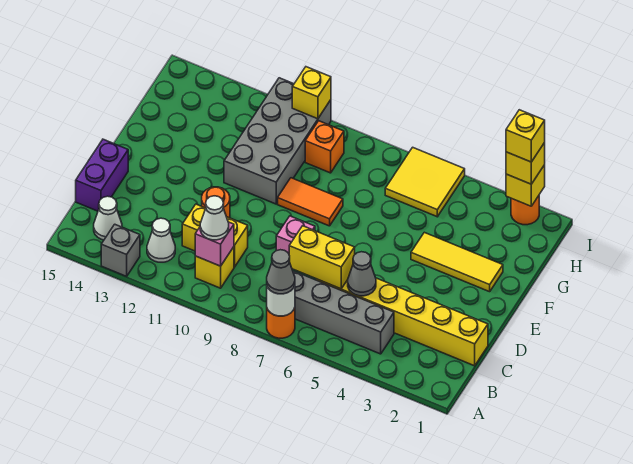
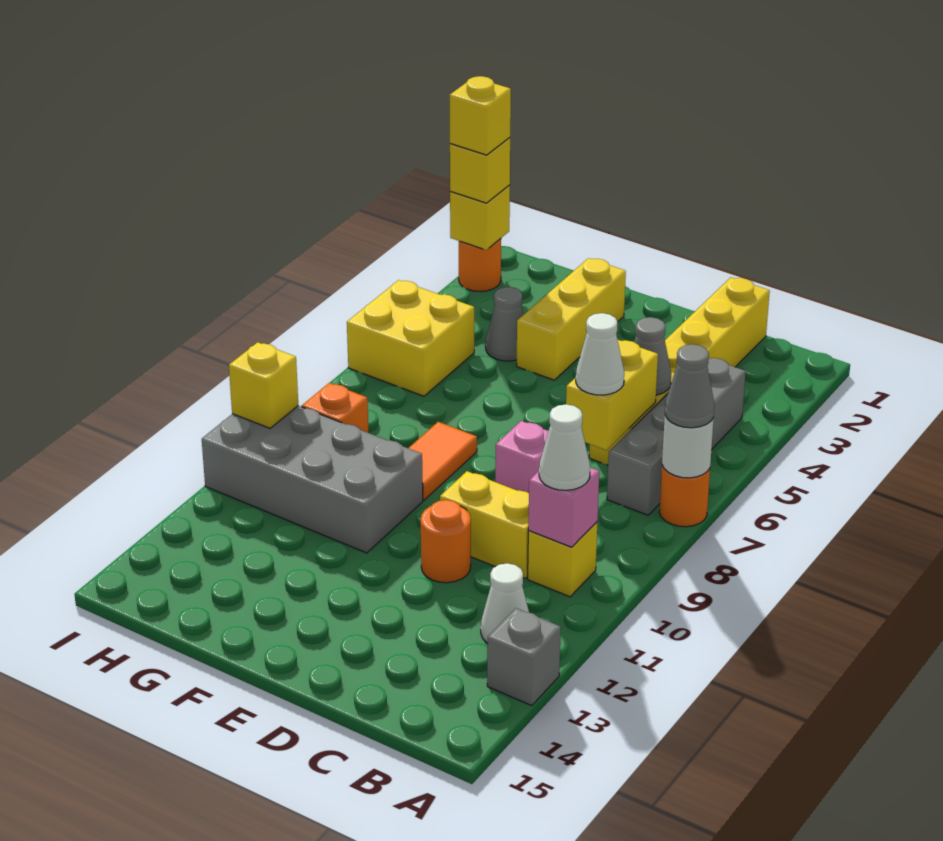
white 1x1 cone [94,196,122,240] -> white 1x1 cone moved to [576,313,624,395]
yellow 1x2 brick [182,204,248,267] -> yellow 1x2 brick turned to [440,471,529,578]
purple 1x2 brick [76,139,128,211] -> none
yellow 1x3 tile [411,232,503,292] -> yellow 1x3 brick [517,258,626,380]
none -> grey 1x1 cone [486,287,524,361]
yellow 2x2 tile [385,147,465,217] -> yellow 2x2 brick [347,280,474,396]

